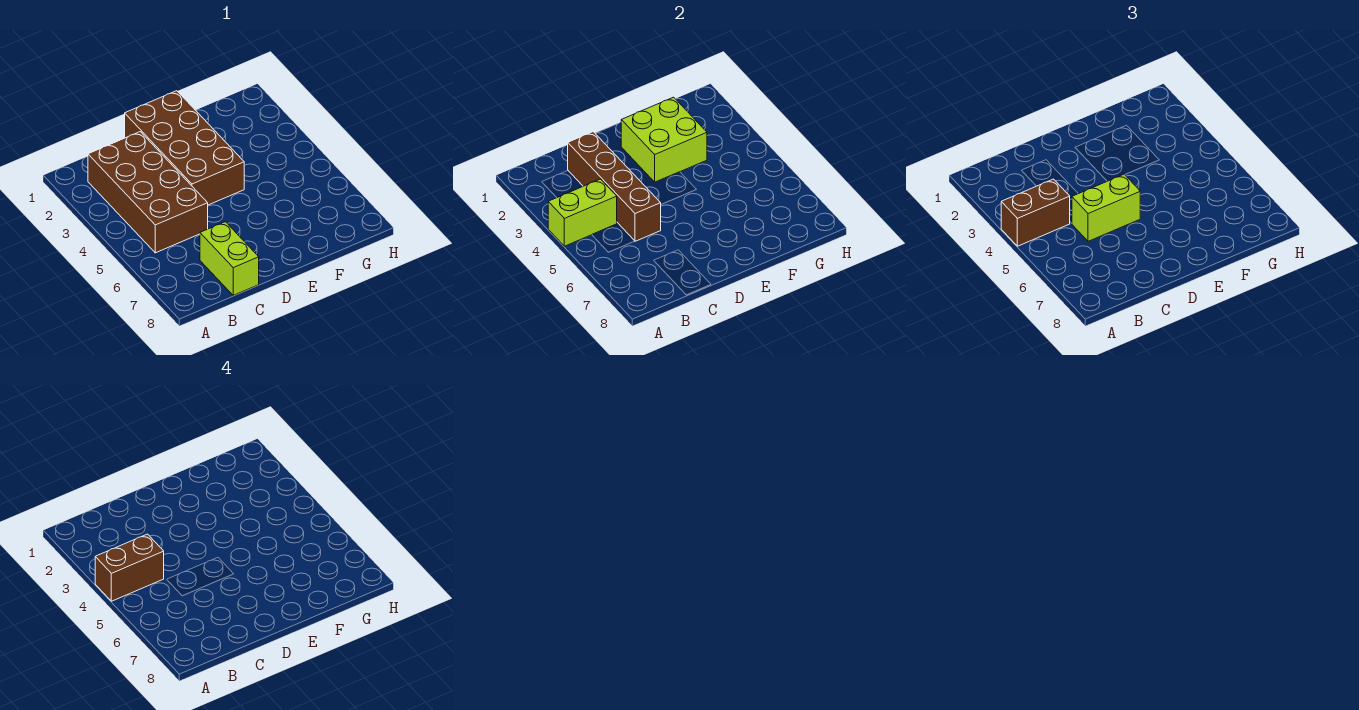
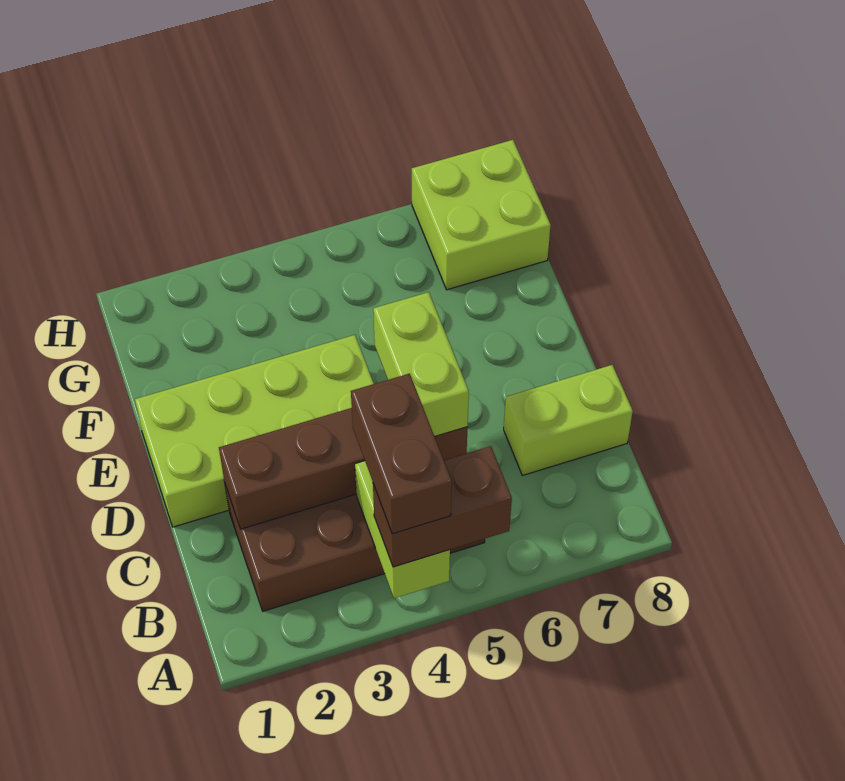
brown 1x2 brick [1001,179,1070,246] -> brown 1x2 brick turned to [373,446,512,567]
brown 2x4 brick [125,91,244,205] -> lime 2x4 brick [135,335,374,527]
lime 2x2 brick [621,97,707,182] -> lime 2x2 brick moved to [412,140,551,290]

